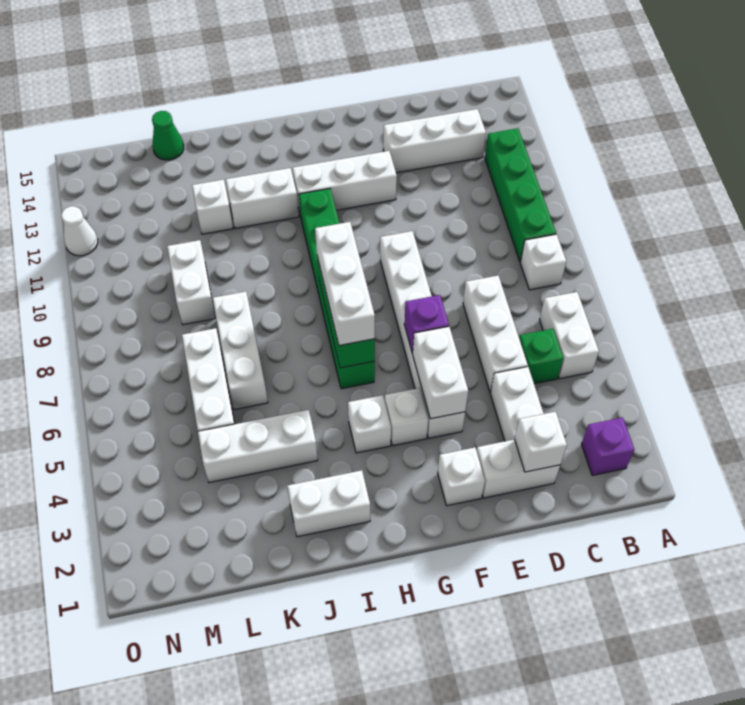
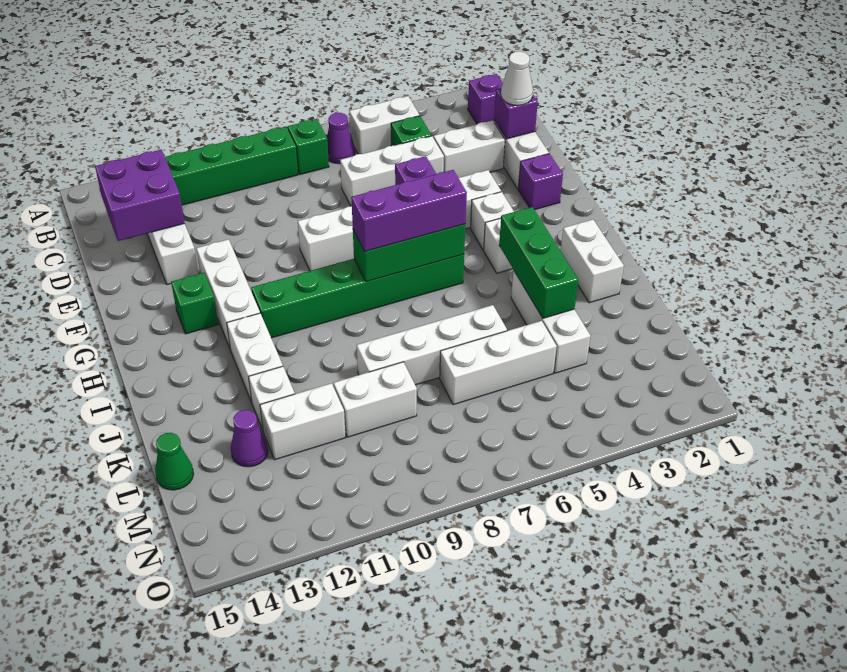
none -> purple 1x1 cone [327,113,355,164]
white 1x1 brick [520,234,566,290] -> green 1x1 brick [288,119,329,175]
none -> purple 2x2 brick [95,150,185,241]
white 1x1 brick [515,412,567,472] -> purple 1x1 brick [494,88,538,139]
white 1x1 brick [438,447,485,506] -> purple 1x1 brick [518,154,563,210]
white 1x2 brick [413,326,468,419] -> white 1x2 brick moved to [260,383,346,460]
none -> green 1x1 brick [171,273,218,334]
white 1x3 brick [315,222,375,346] -> purple 1x3 brick [351,170,467,251]
none -> green 1x3 brick [499,207,578,318]
white 1x3 brick [213,292,268,410] -> white 1x4 brick [357,305,507,385]
none -> purple 1x1 cone [231,410,268,467]
white 1x1 cone [61,206,98,256] -> white 1x1 cone moved to [501,51,533,105]

